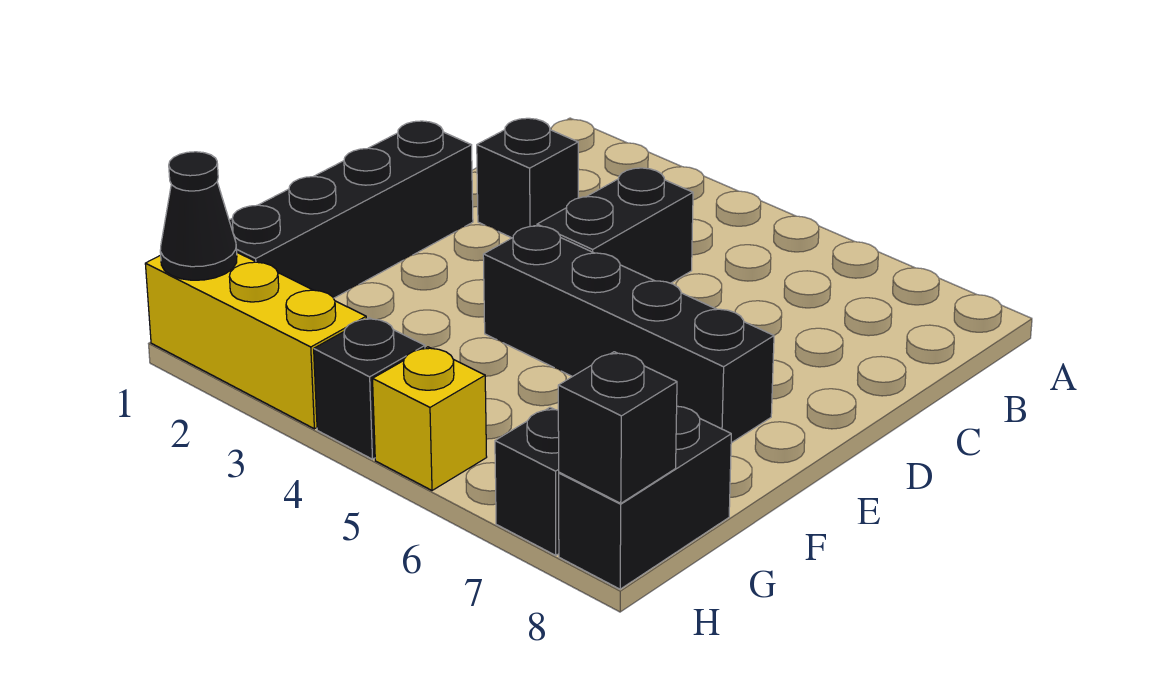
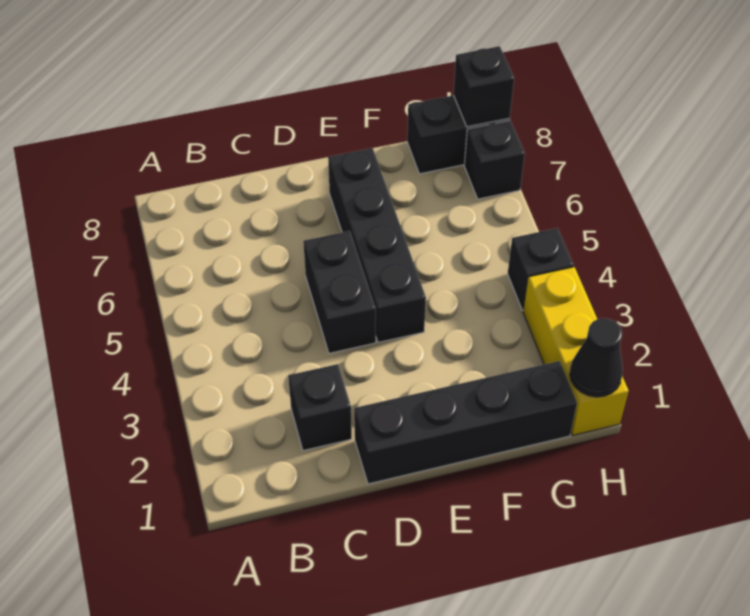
black 1x2 brick [537,168,693,283] -> black 1x2 brick turned to [303,231,376,353]
yellow 1x1 brick [373,347,487,490] -> none

